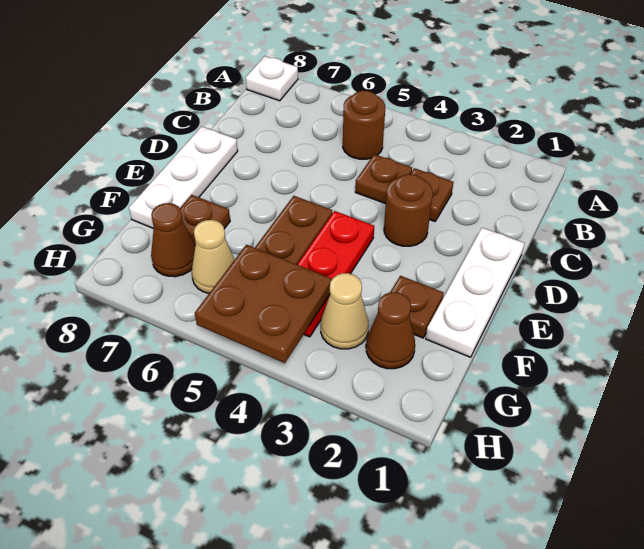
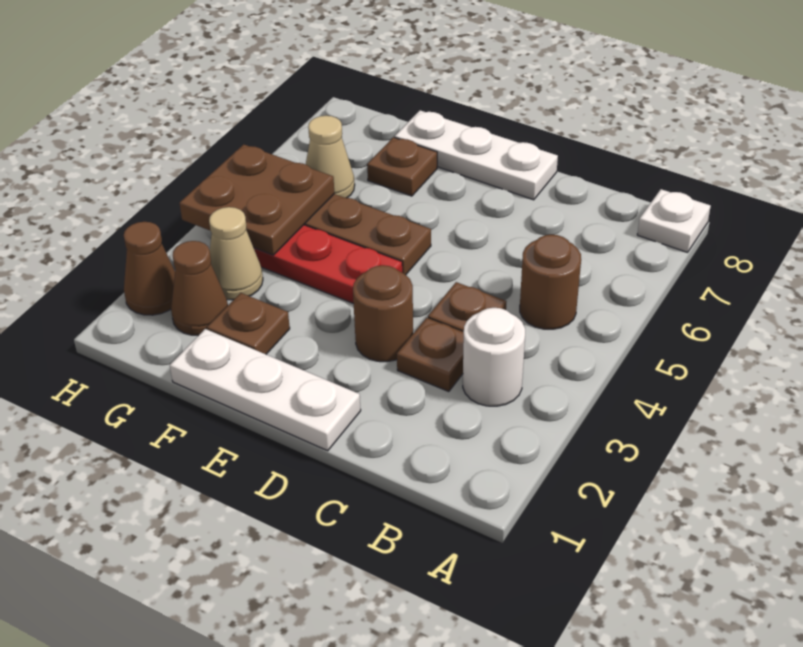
none -> white 1x1 round brick [463,308,525,406]
brown 1x1 cone [151,203,195,277] -> brown 1x1 cone moved to [124,222,175,315]

